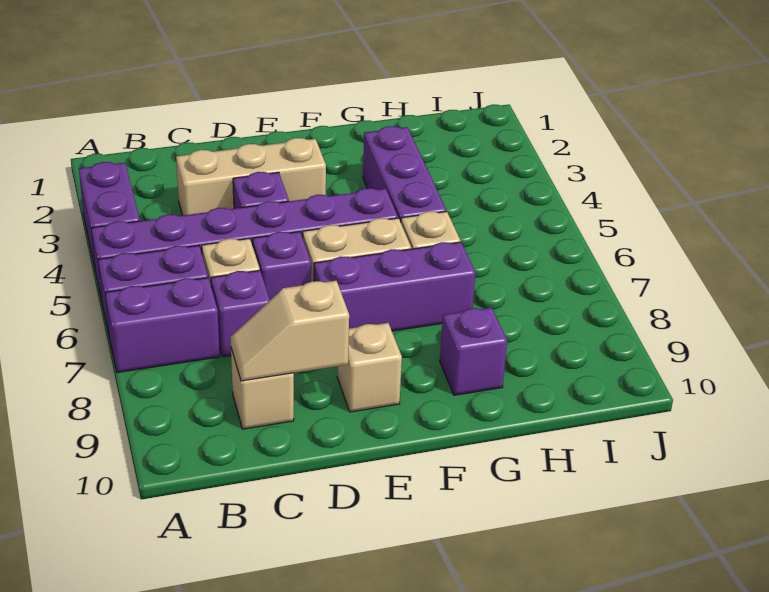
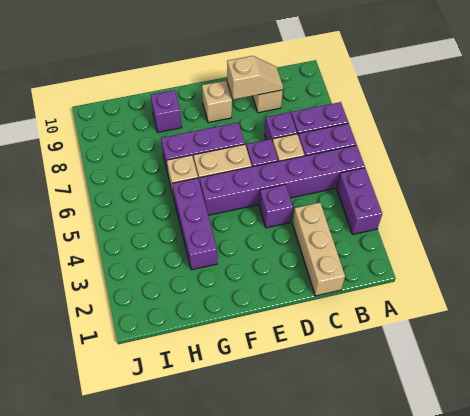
tan 1x3 brick [176,138,326,215] -> tan 1x3 brick turned to [292,203,345,296]

